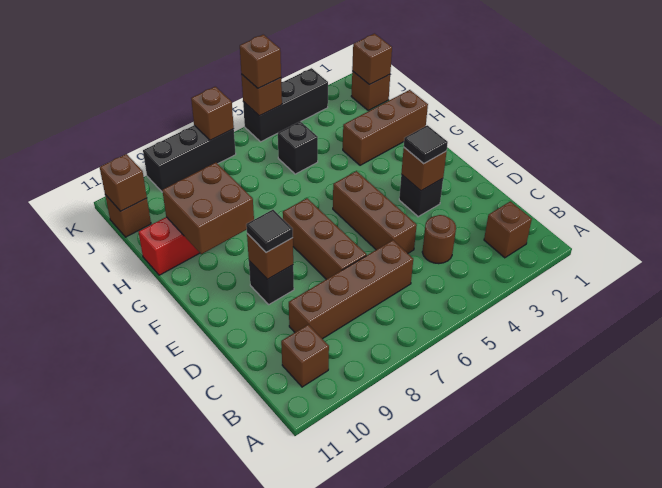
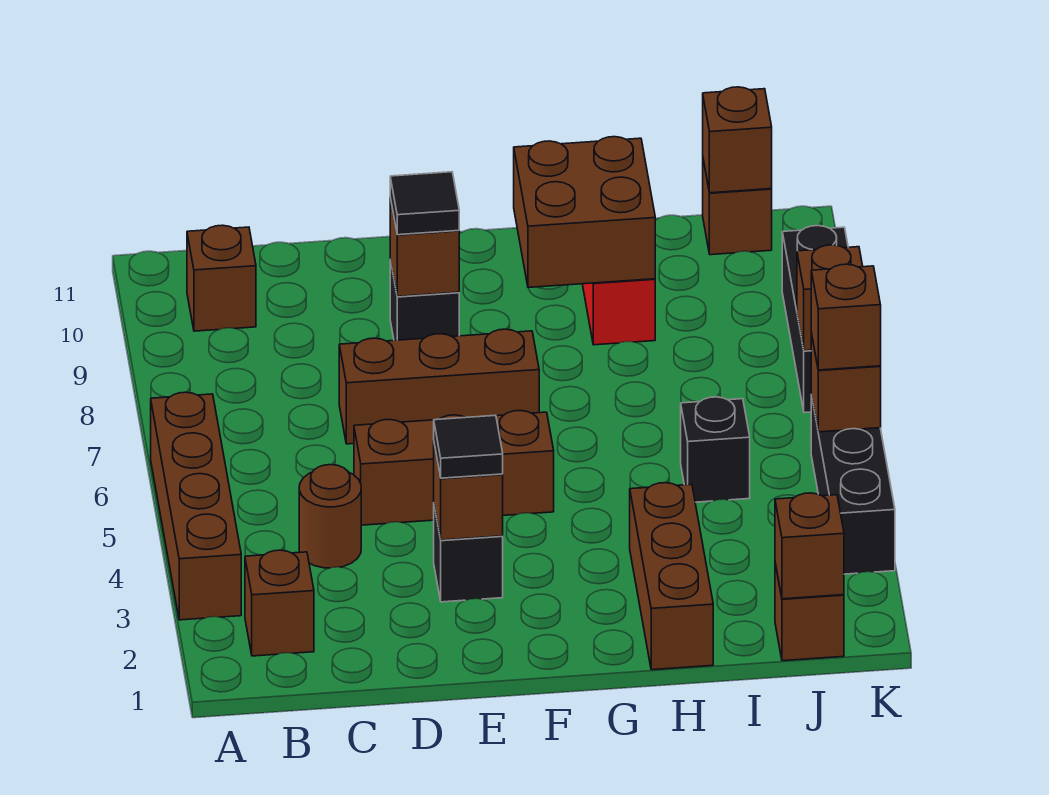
brown 1x4 brick [289,240,413,339] -> brown 1x4 brick moved to [151,392,241,620]

